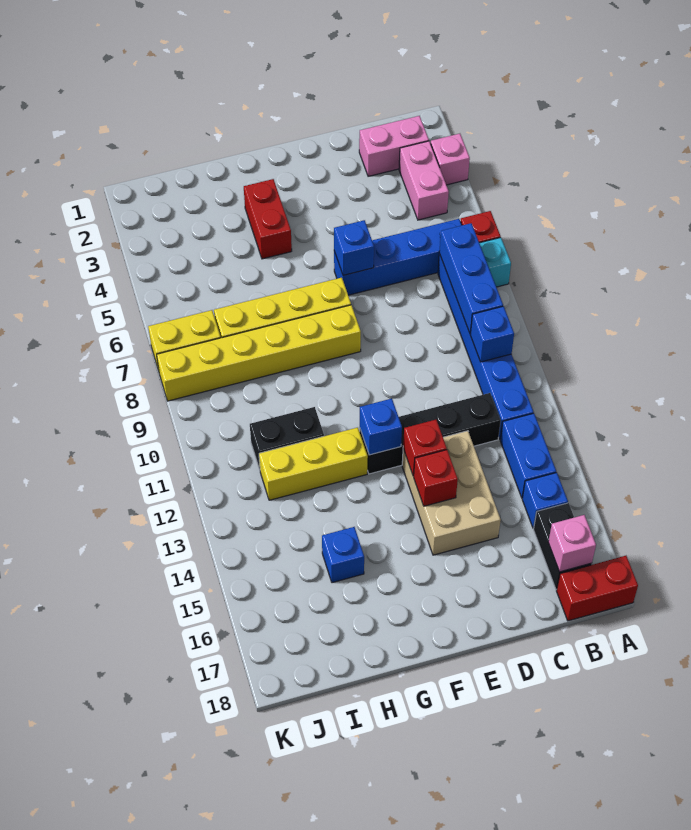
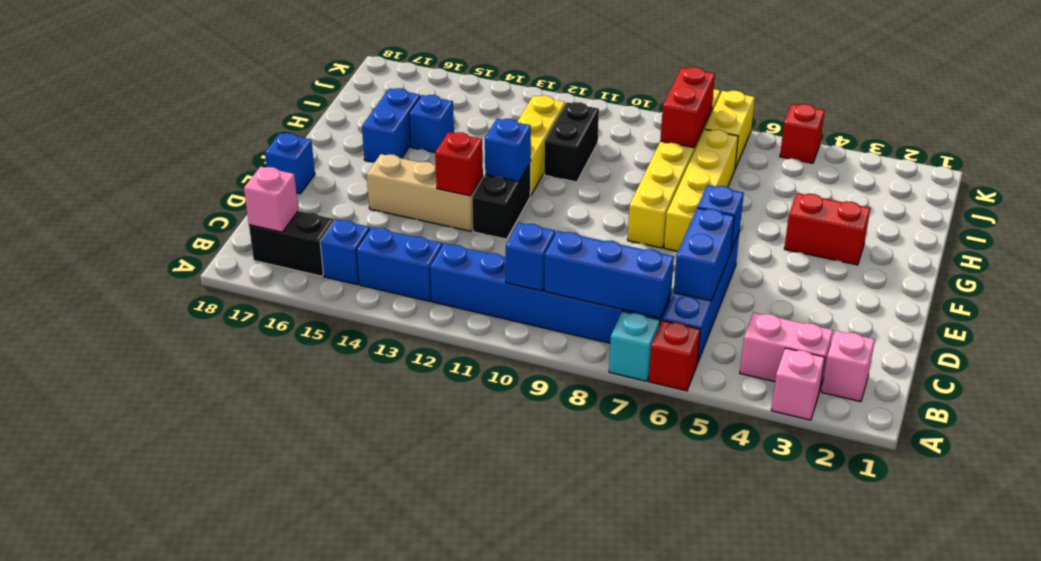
red 1x2 brick [557,556,638,621] -> red 1x2 brick moved to [660,67,715,148]
pink 1x2 brick [359,116,429,176] -> pink 1x1 brick [822,331,875,402]
none -> blue 1x2 brick [674,208,734,301]
black 1x4 brick [360,393,501,474] -> black 1x2 brick [472,162,531,239]
tan 2x3 brick [402,431,501,555] -> tan 1x3 brick [367,154,483,231]
red 1x1 brick [414,450,458,506] -> red 1x1 brick moved to [780,104,825,163]
none -> blue 1x1 brick [265,133,315,194]
none -> blue 1x2 brick [362,88,420,162]

